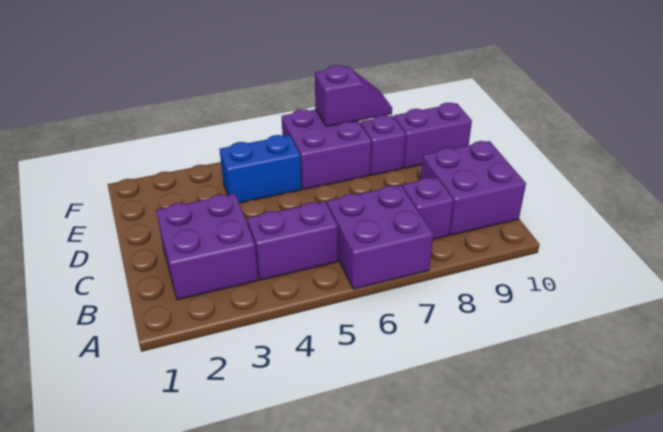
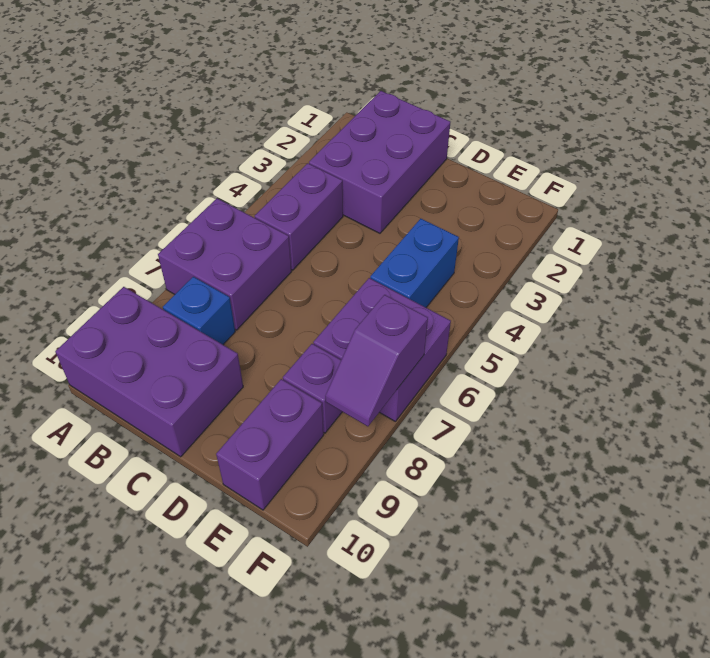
purple 2x2 brick [156,194,258,300] -> purple 2x3 brick [309,91,450,233]
purple 1x1 brick [402,177,454,239] -> blue 1x1 brick [163,277,235,345]
purple 2x2 brick [421,141,526,235] -> purple 2x3 brick [55,287,243,457]

